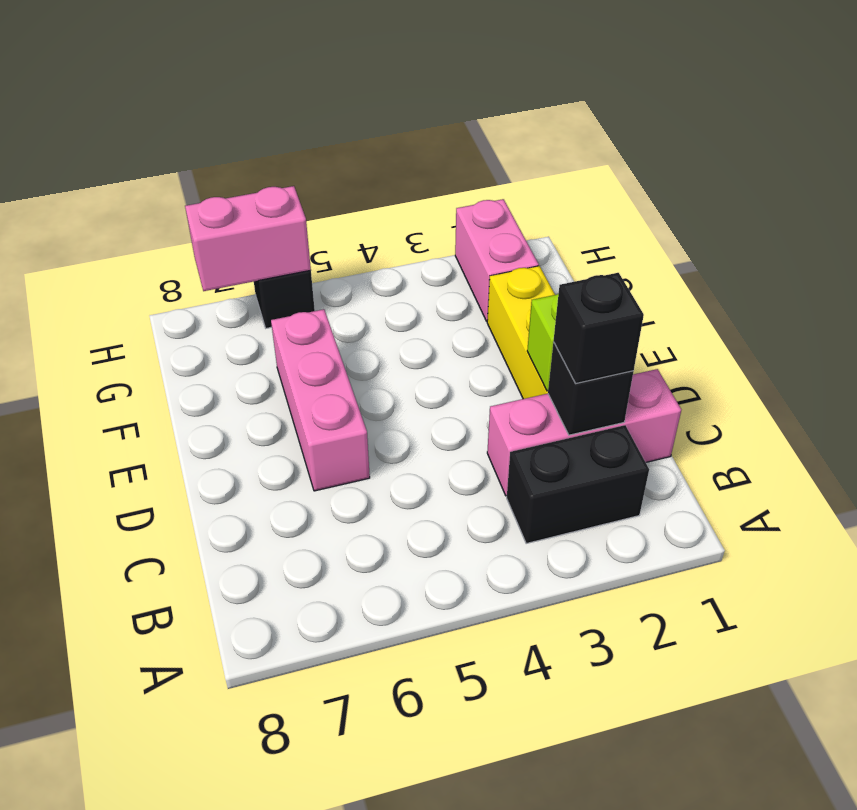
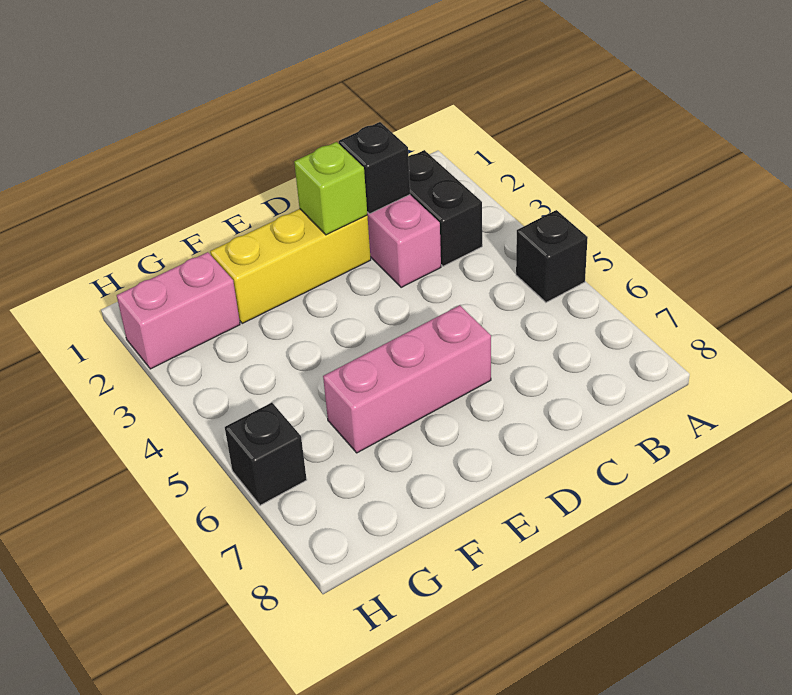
black 1x1 brick [554,273,644,383] -> black 1x1 brick moved to [516,210,588,302]
pink 1x2 brick [185,186,311,291] -> none

